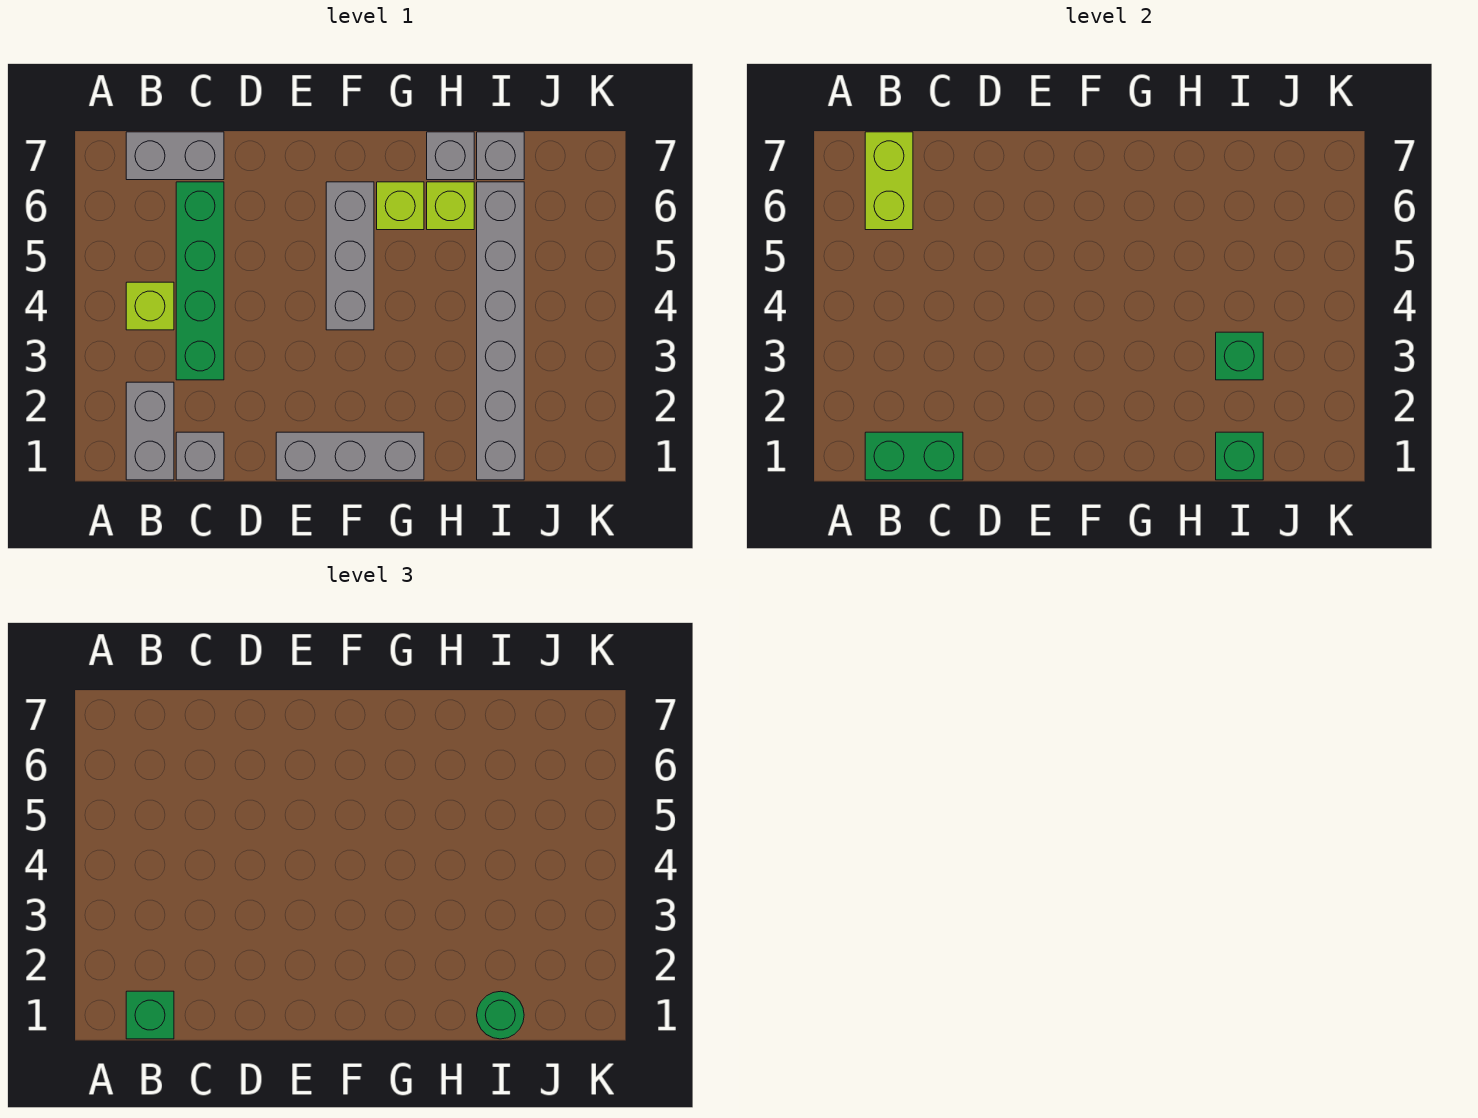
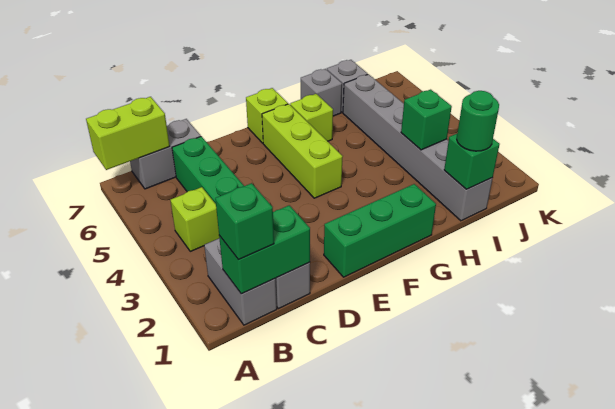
lime 1x2 brick [865,132,913,230] -> lime 1x2 brick turned to [86,97,170,170]
grey 1x3 brick [276,432,424,480] -> green 1x3 brick [324,184,436,277]
grey 1x3 brick [326,182,374,330] -> lime 1x3 brick [262,104,343,198]
lime 1x1 brick [427,182,474,230] -> lime 1x1 brick moved to [246,88,288,143]

